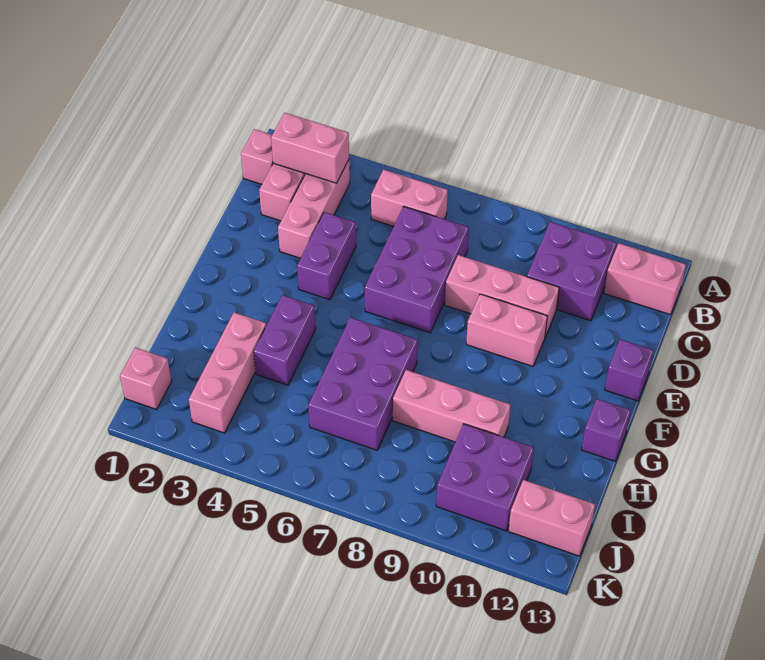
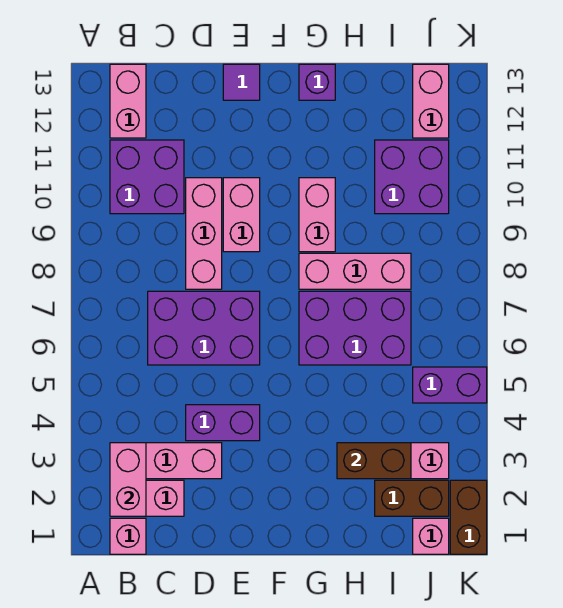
pink 1x2 brick [371,170,448,226] -> pink 1x2 brick moved to [299,178,335,252]
purple 1x1 brick [605,339,654,401] -> purple 1x1 tile [223,64,260,100]
purple 1x2 brick [254,295,316,385] -> purple 1x2 brick moved to [413,367,487,403]
none -> brown 1x2 brick [337,443,411,479]
pink 1x3 brick [393,370,510,442] -> pink 1x3 brick turned to [299,253,411,289]
none -> brown 1x2 brick [375,480,449,516]
none -> brown 1x2 brick [450,480,487,554]

